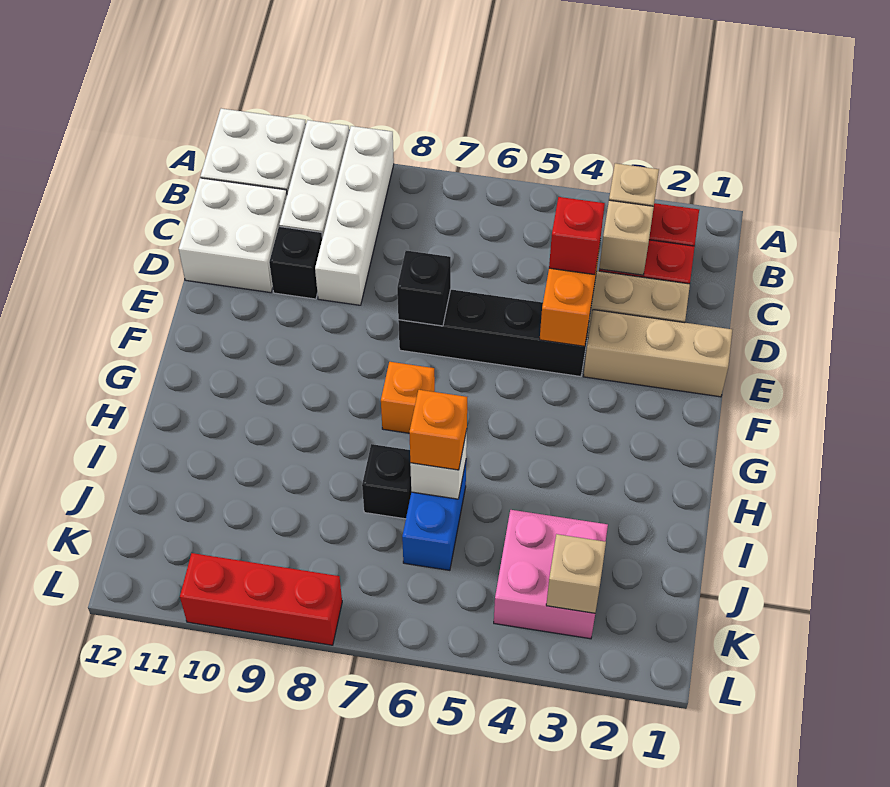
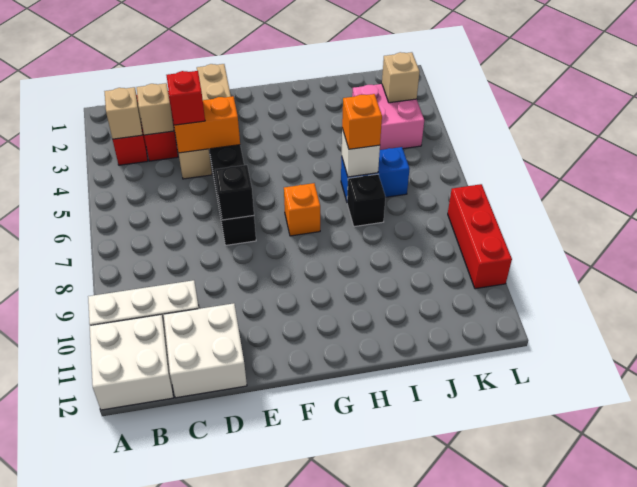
white 1x4 brick [315,126,394,305] -> none
black 1x1 brick [269,226,322,299] -> none

